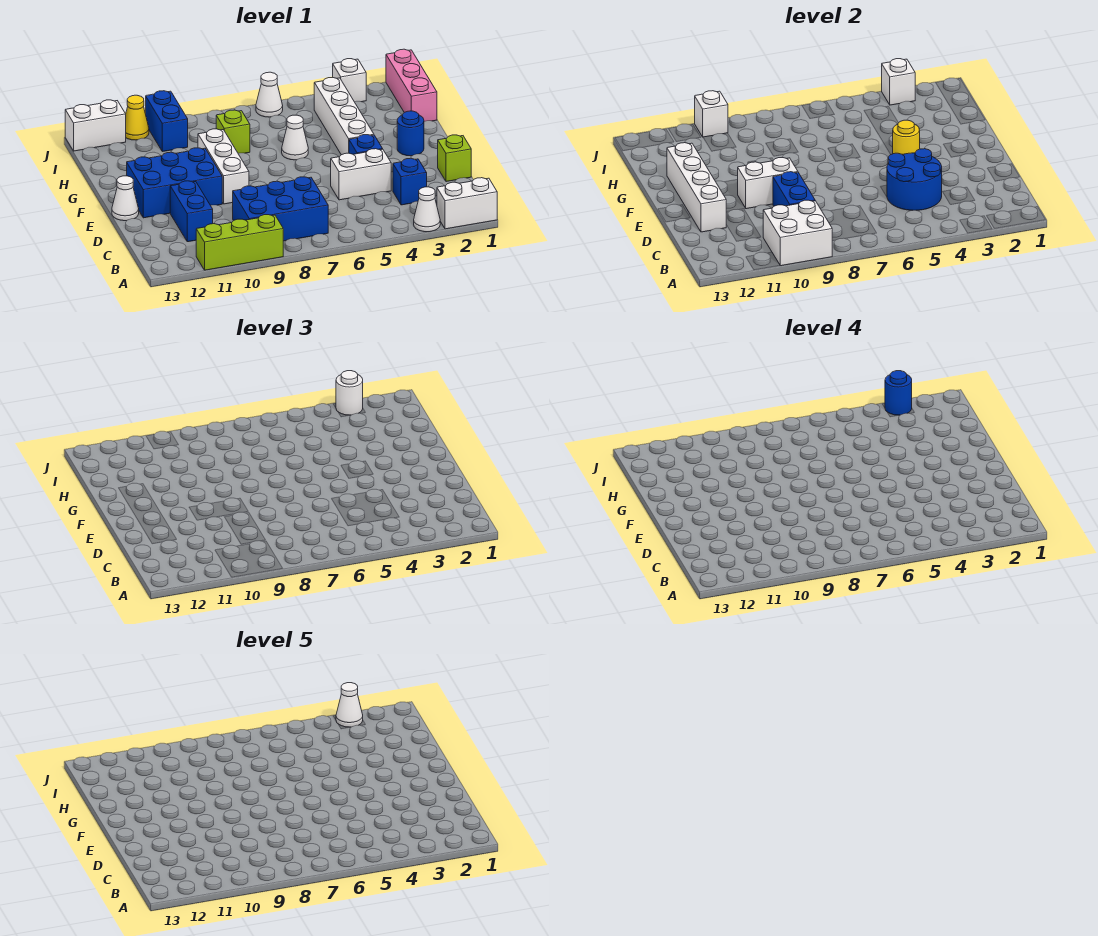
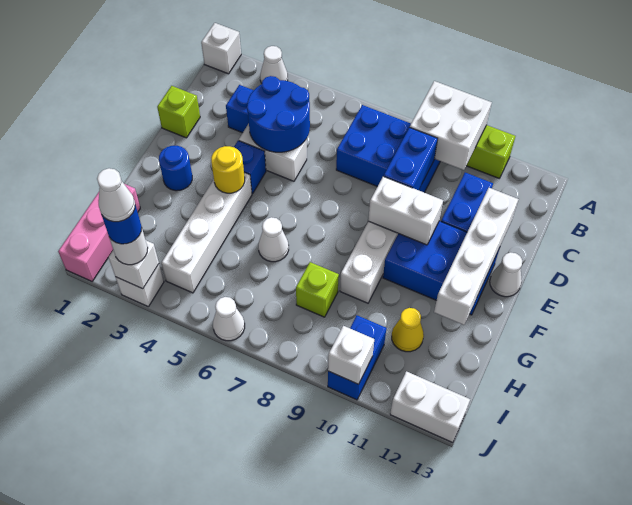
white 1x2 brick [437,178,497,229] -> white 1x1 brick [201,23,241,74]
yellow 1x1 cone [126,95,149,140] -> yellow 1x1 cone moved to [392,308,424,352]

